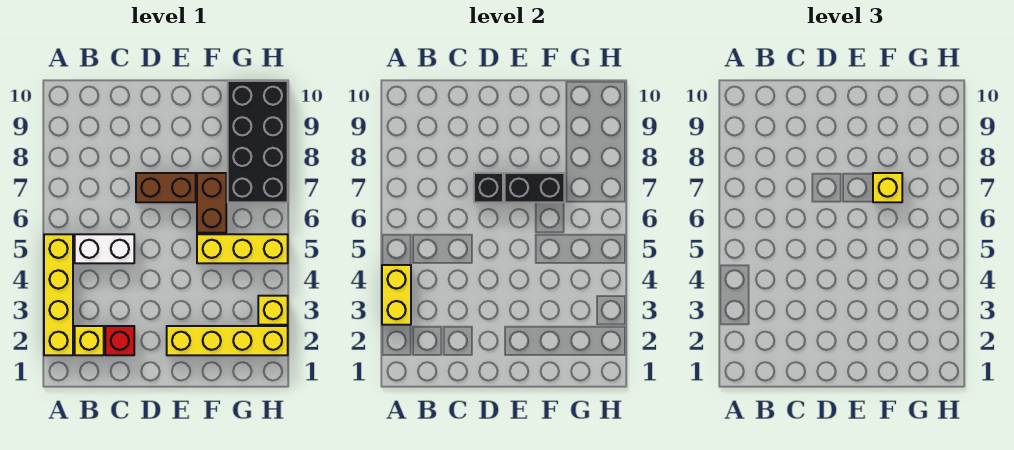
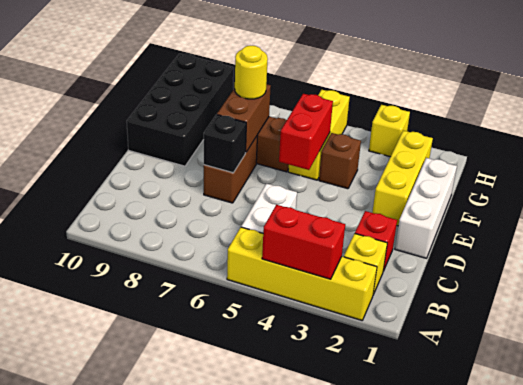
yellow 1x2 brick [382,265,411,325] -> red 1x2 brick [262,205,345,279]
none -> white 1x3 brick [395,158,457,258]
yellow 1x4 brick [167,326,288,355] -> yellow 1x3 brick [372,131,433,226]
none -> red 1x2 brick [279,94,333,170]
black 1x2 brick [505,173,564,202] -> brown 1x2 brick [217,84,271,152]
none -> brown 1x1 brick [319,133,361,189]
yellow 1x1 brick [873,173,902,202] -> yellow 1x1 round brick [235,46,268,99]
black 2x4 brick [228,81,288,202] -> black 2x4 brick turned to [127,54,234,166]

